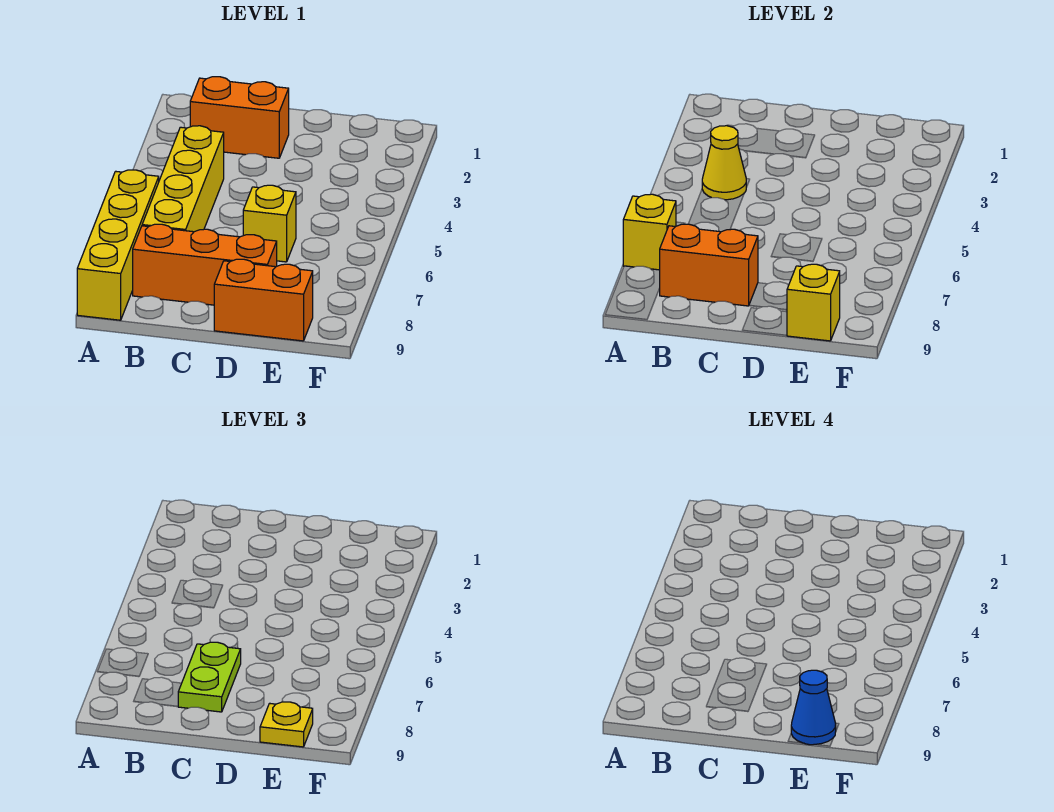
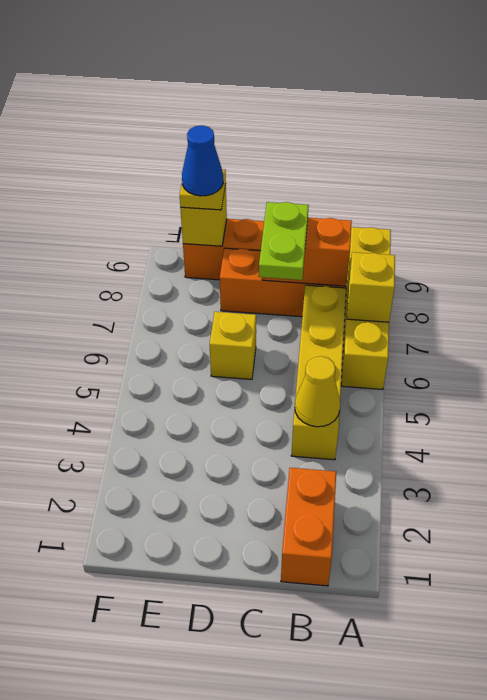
orange 1x2 brick [190,77,289,158] -> orange 1x2 brick turned to [281,468,336,586]

